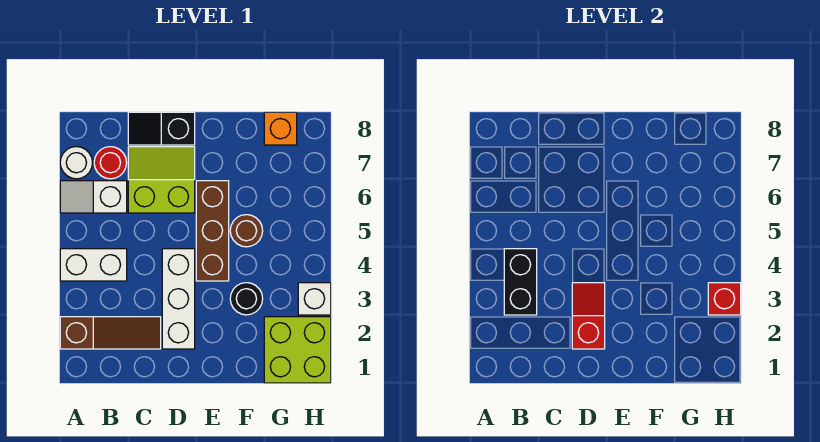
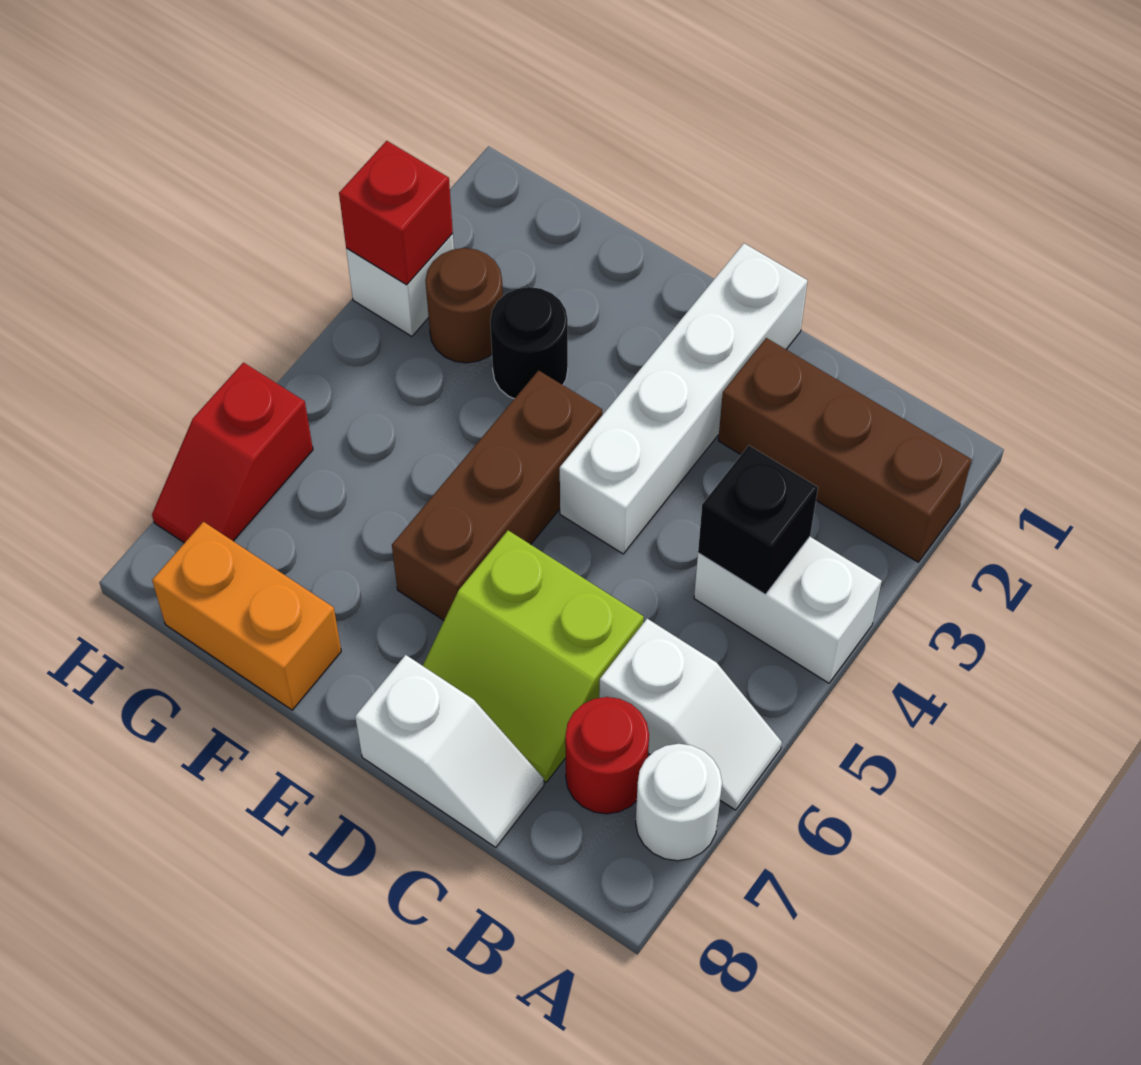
brown 1x3 slope [60,317,161,349] -> brown 1x3 brick [718,338,972,562]
black 1x2 brick [504,249,537,315] -> black 1x1 brick [698,446,818,595]
black 1x2 slope [128,112,195,145] -> white 1x2 slope [355,655,544,847]
white 1x3 brick [162,249,195,349] -> white 1x4 brick [560,243,808,554]
red 1x2 slope [572,283,605,349] -> red 1x2 slope moved to [152,363,313,543]
brown 1x1 round brick [230,215,263,247] -> brown 1x1 round brick moved to [425,248,503,363]
lime 2x2 brick [264,317,331,383] -> none
orange 1x1 brick [264,112,297,145] -> orange 1x2 brick [152,522,341,710]

